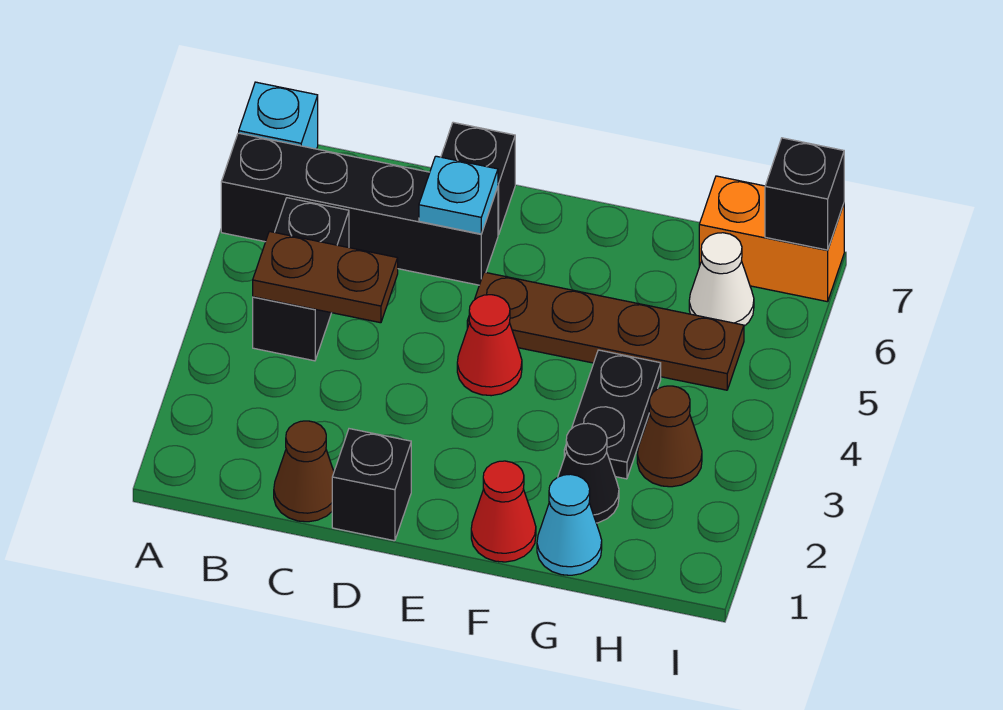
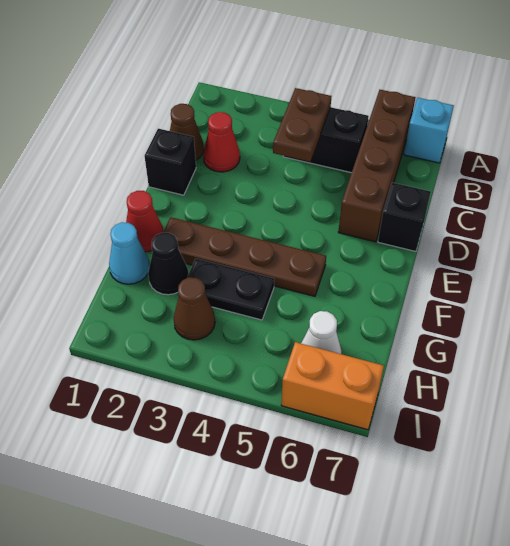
black 1x4 brick [221,133,498,285] -> brown 1x4 brick [338,90,415,242]
cyan 1x1 plate [419,156,498,234] -> none
red 1x1 cone [457,295,522,396] -> red 1x1 cone moved to [203,112,240,172]
brown 1x4 plate [467,272,744,390] -> brown 1x4 plate turned to [163,217,326,296]
orange 1x2 brick [699,176,844,302] -> orange 1x2 brick turned to [281,342,384,430]
black 1x1 brick [765,138,844,250] -> none

